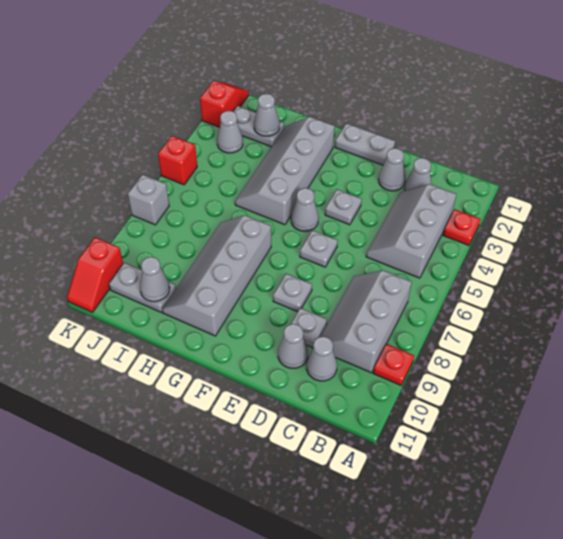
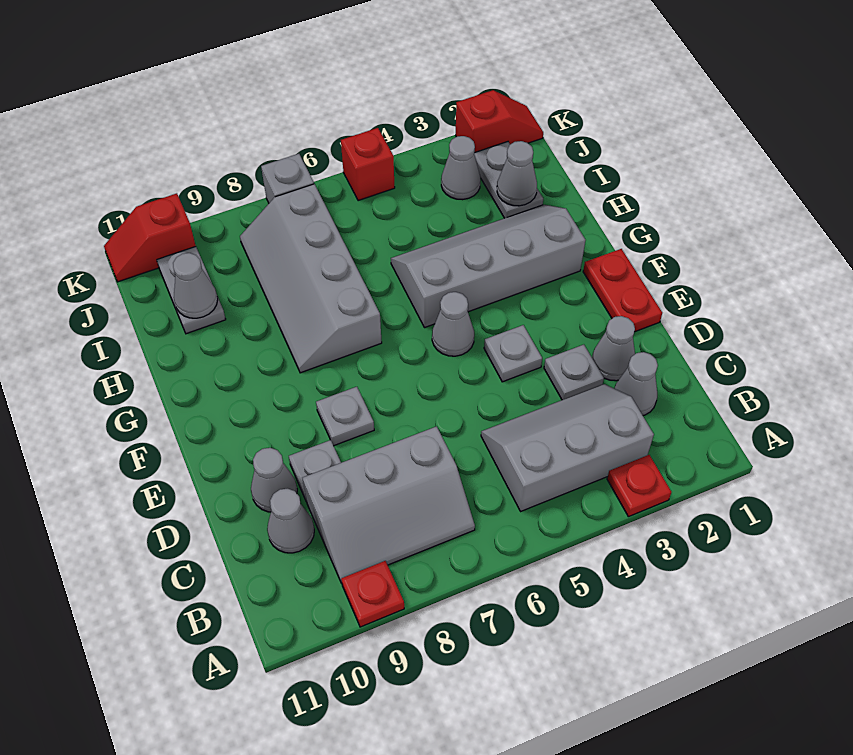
grey 2x3 slope [320,270,411,373] -> grey 2x3 slope turned to [303,426,475,583]
grey 1x2 plate [335,123,395,165] -> red 1x2 plate [583,249,662,332]
grey 1x1 plate [300,230,338,267] -> grey 1x1 plate moved to [544,345,604,400]
grey 2x4 slope [162,215,271,336] -> grey 2x4 slope turned to [240,184,382,373]

